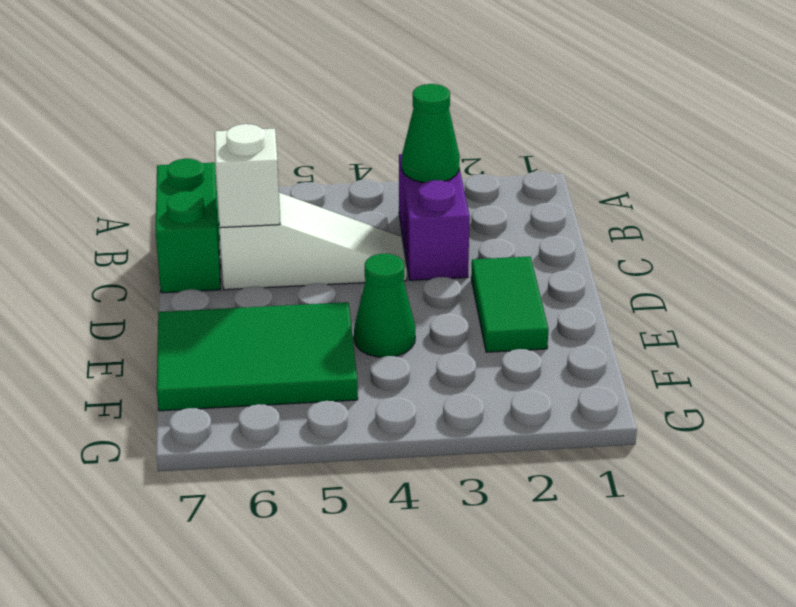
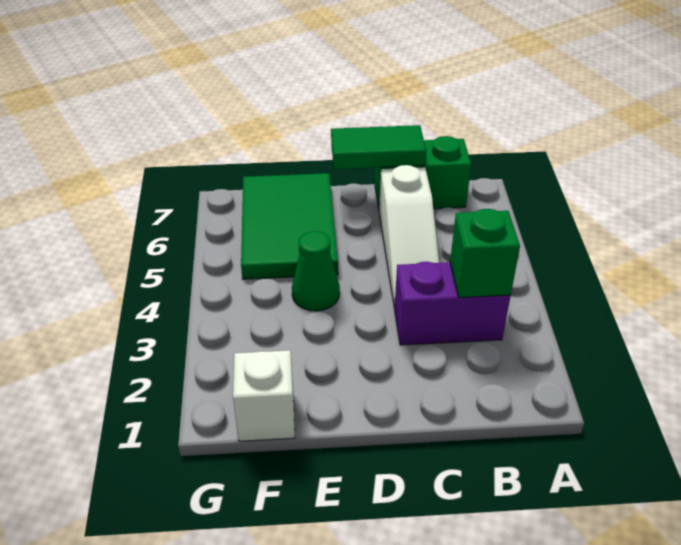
green 1x1 cone [402,84,460,183] -> green 1x1 brick [450,209,520,298]
white 1x1 brick [215,124,280,228] -> white 1x1 brick moved to [233,350,295,441]
green 1x2 tile [471,257,548,352] -> green 1x2 tile moved to [331,125,426,169]

